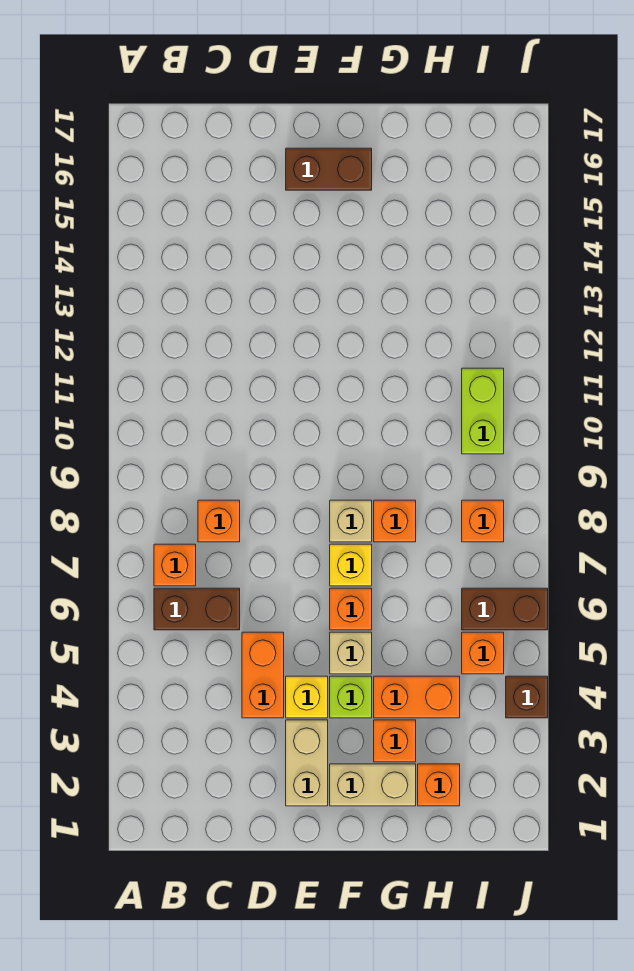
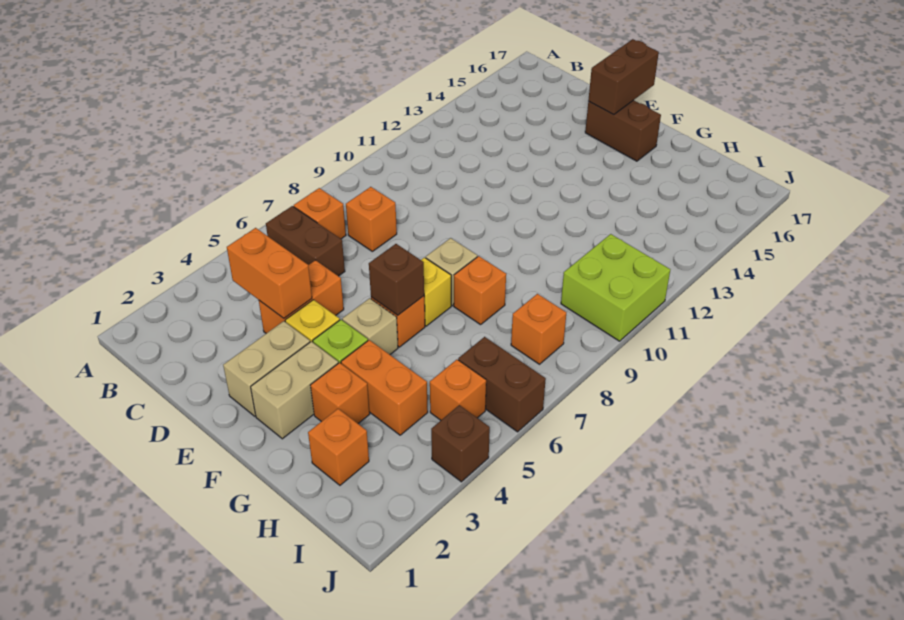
none -> orange 1x2 brick [227,228,312,318]
none -> brown 1x2 brick [588,39,659,114]
tan 1x2 brick [330,764,416,806] -> tan 1x2 brick turned to [251,342,338,439]
none -> brown 1x1 brick [369,244,424,315]
lime 1x2 brick [462,368,504,454] -> lime 2x2 brick [561,234,670,341]

